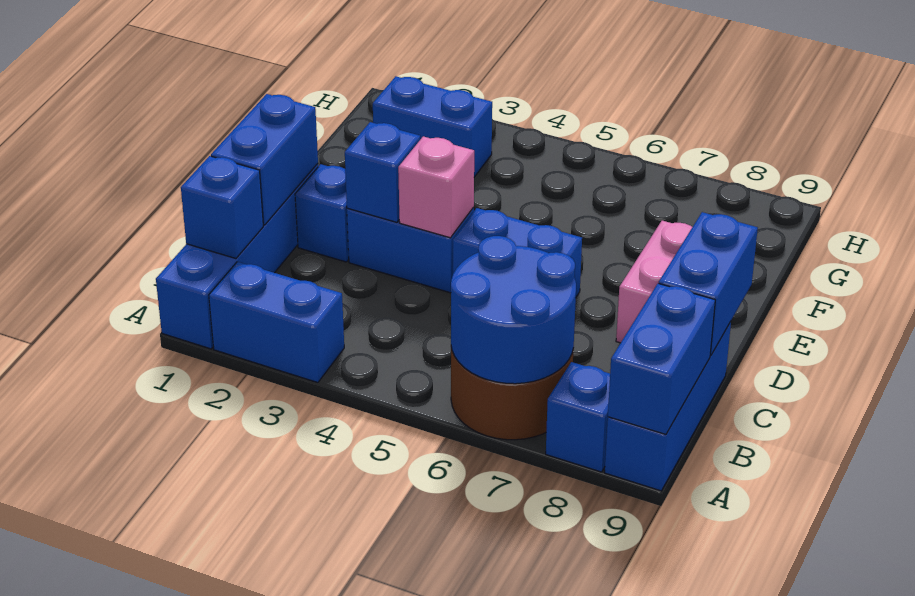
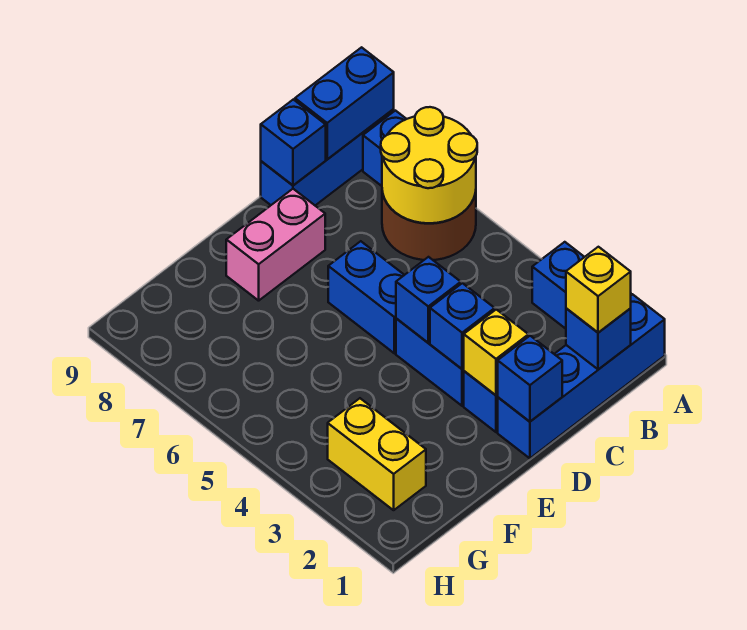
blue 2x2 round brick [451,236,576,384] -> yellow 2x2 round brick [381,107,477,223]
none -> yellow 1x1 brick [566,247,631,333]
blue 1x2 brick [211,94,318,225] -> blue 1x1 brick [497,336,562,422]
blue 1x2 brick [659,212,758,356] -> blue 1x1 brick [261,100,326,185]
none -> yellow 1x1 brick [463,309,529,395]
pink 1x1 brick [398,136,474,238] -> blue 1x1 brick [396,257,461,343]
blue 1x2 brick [373,76,492,177] -> yellow 1x2 brick [328,398,426,510]

